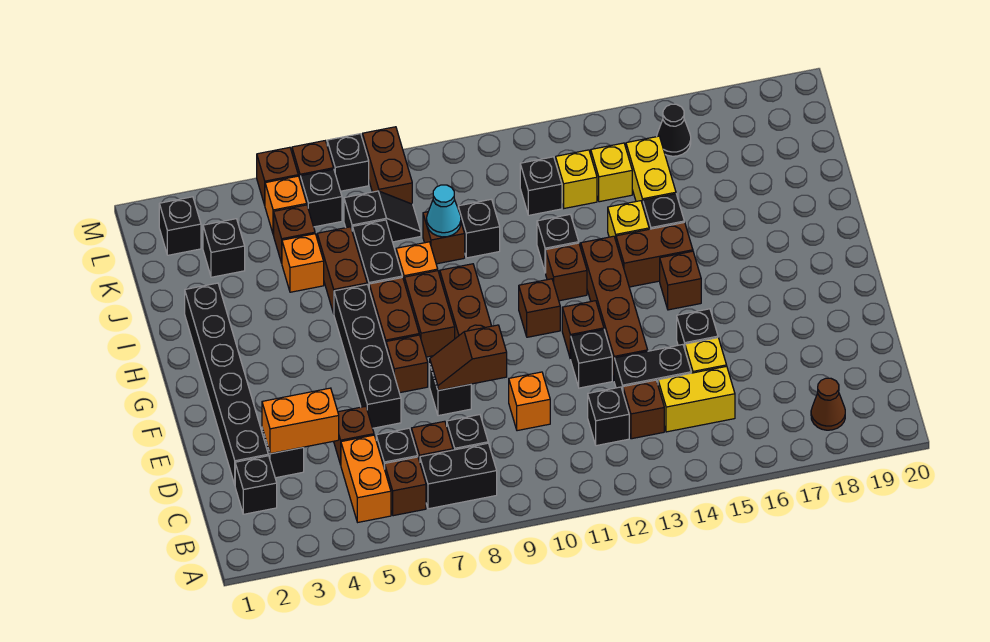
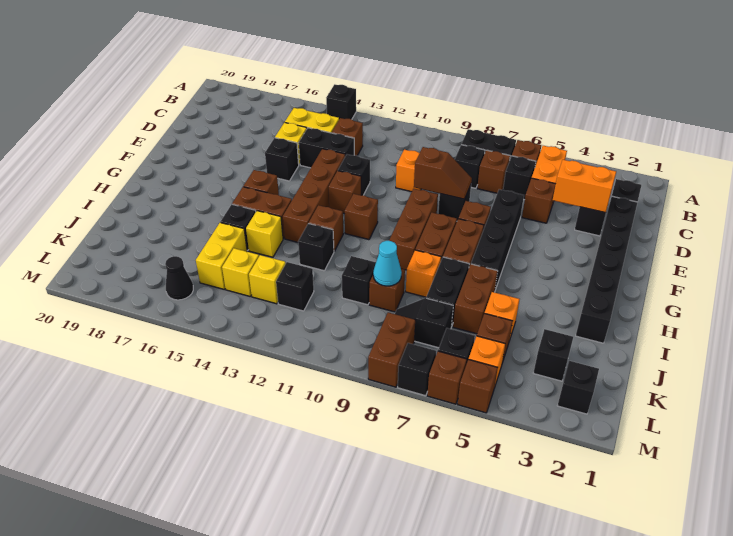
brown 1x1 cone [811,378,845,430] -> none
black 1x1 brick [588,387,629,446] -> black 1x1 brick moved to [326,84,356,119]

